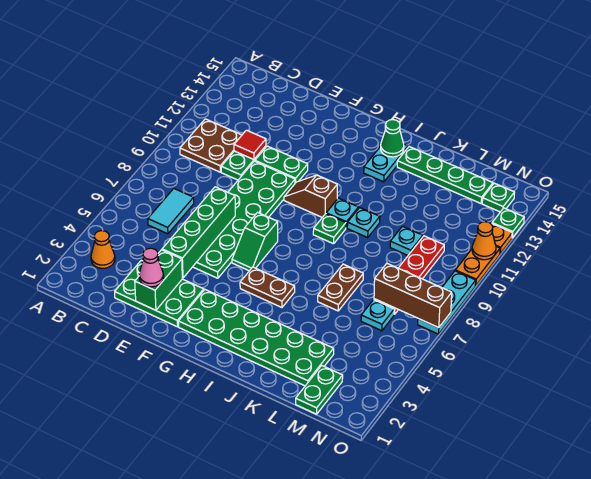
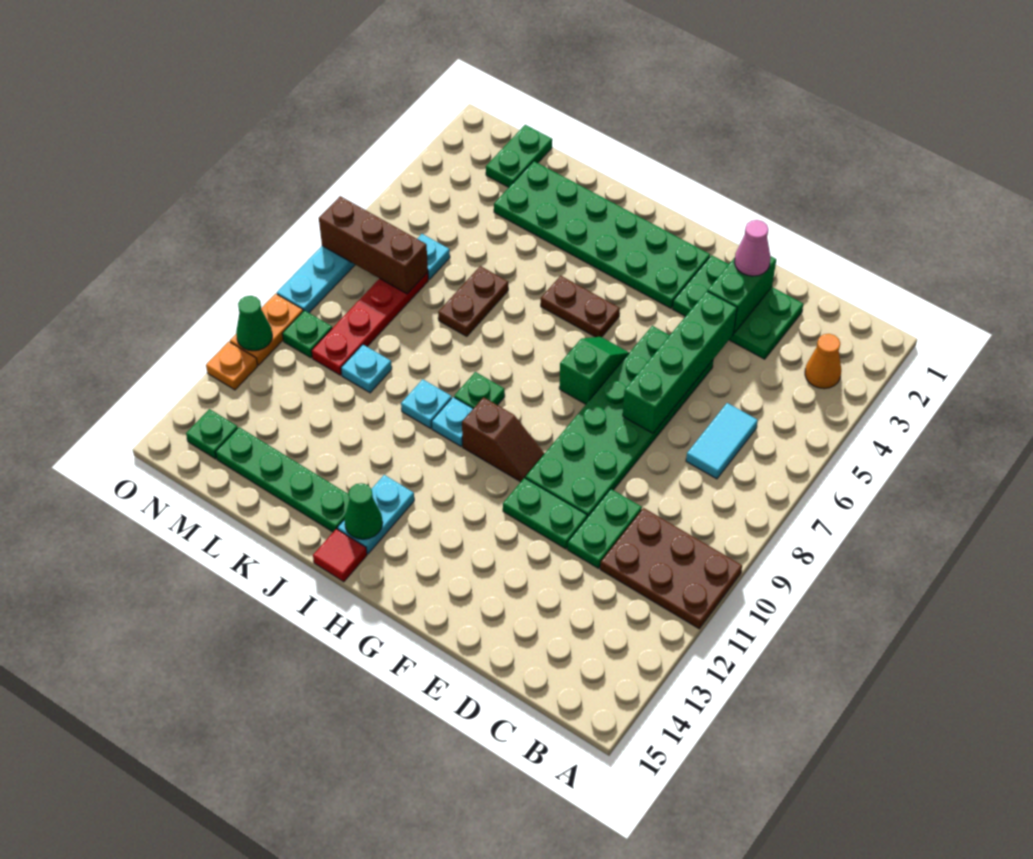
brown 2x2 plate [180,119,242,172] -> brown 2x3 plate [600,508,742,629]
red 1x1 tile [234,130,266,160] -> red 1x1 tile moved to [313,529,367,582]
orange 1x1 cone [472,222,496,260] -> green 1x1 cone [236,296,272,351]
green 1x1 plate [492,208,524,238] -> green 1x1 plate moved to [282,310,332,358]

